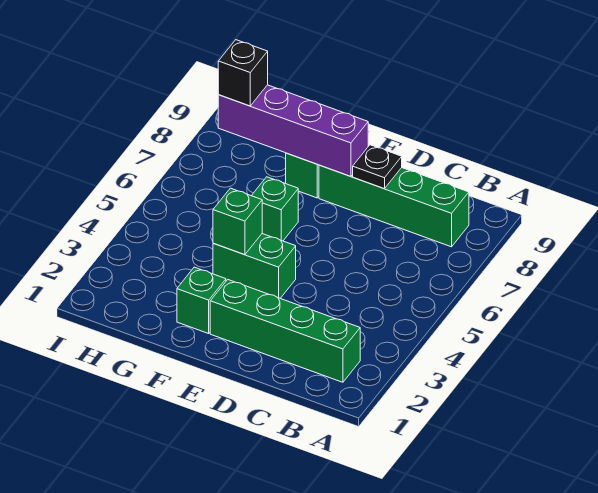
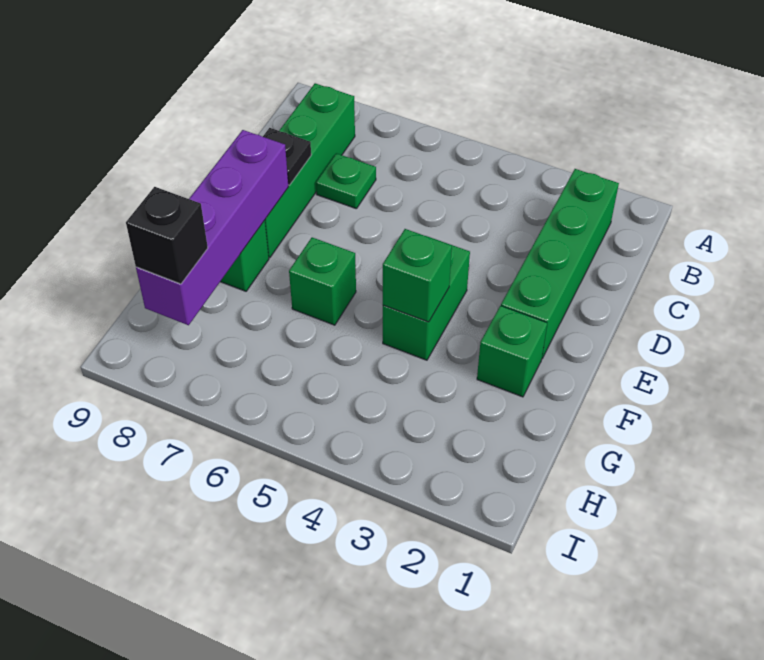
none -> green 1x1 plate [316,153,376,209]

